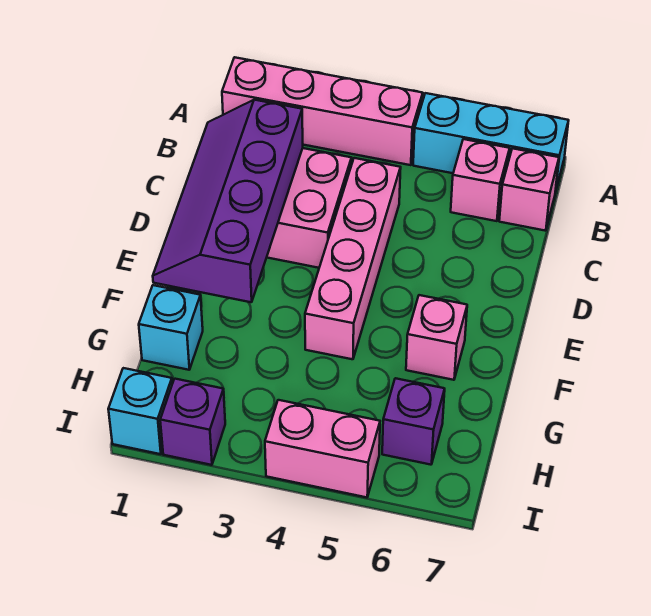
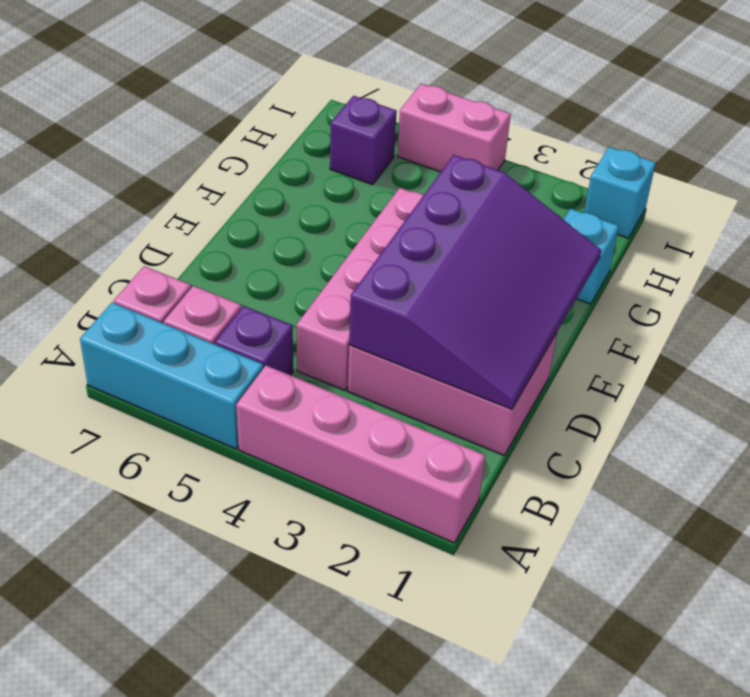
purple 2x4 slope [153,100,303,302] -> purple 3x4 slope [349,155,601,409]
pink 1x1 brick [406,295,467,380] -> none
purple 1x1 brick [160,379,225,465] -> purple 1x1 brick moved to [215,306,293,375]

